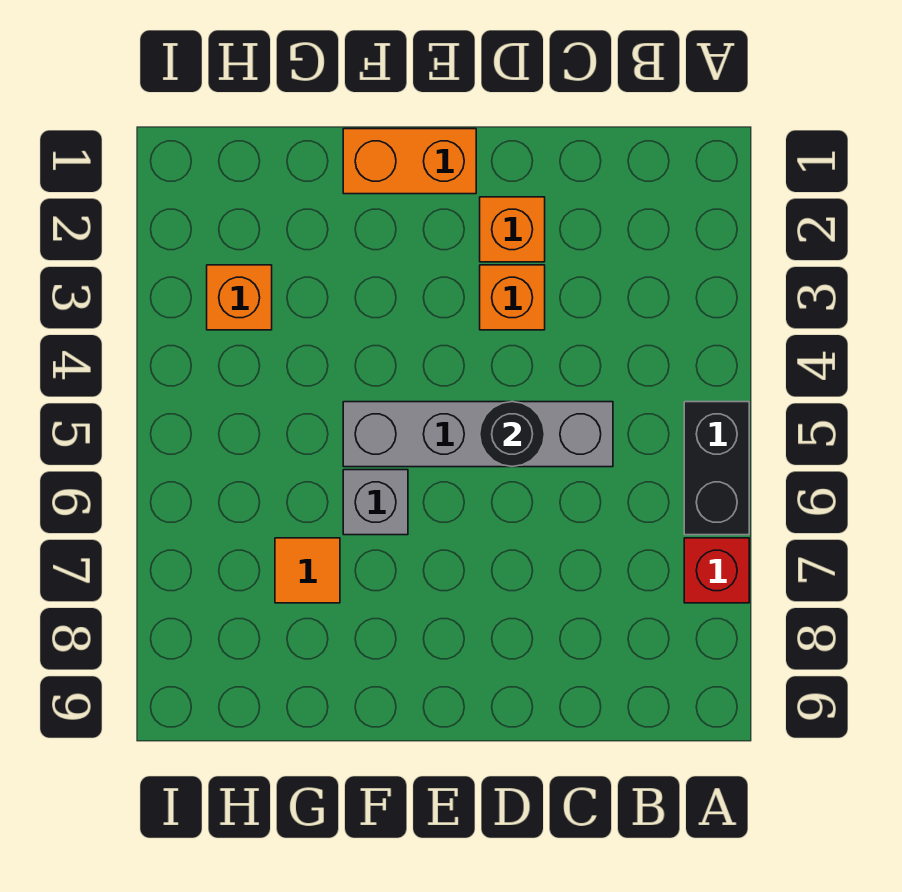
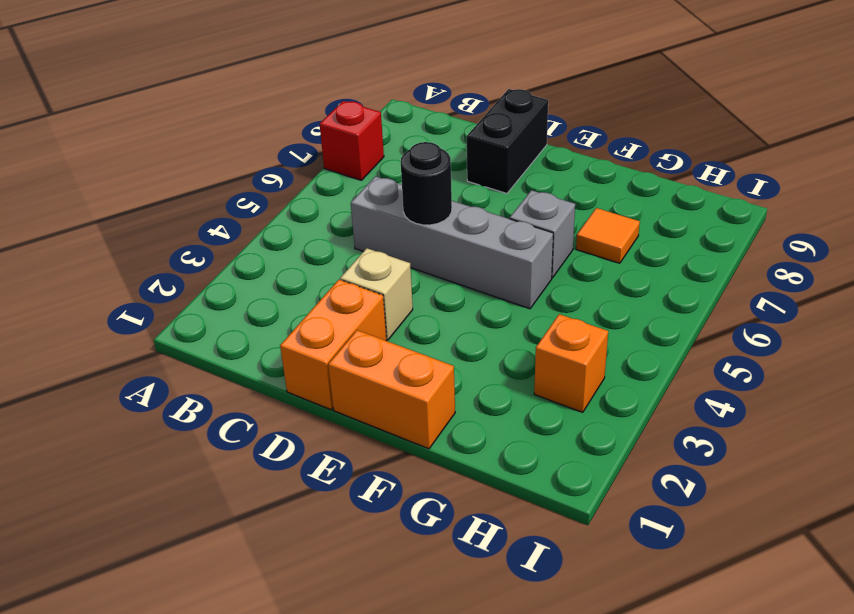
black 1x2 brick [684,402,749,535] -> black 1x2 brick moved to [467,89,548,193]
orange 1x1 brick [480,197,545,262] -> orange 1x2 brick [280,280,386,410]
orange 1x1 brick [480,265,545,330] -> tan 1x1 brick [340,248,413,340]

